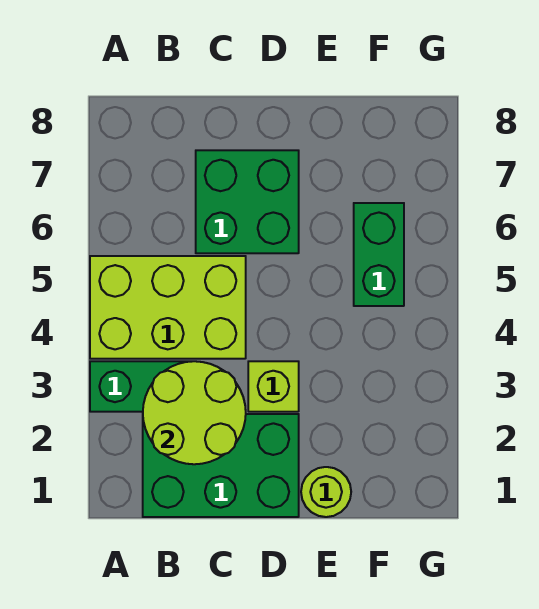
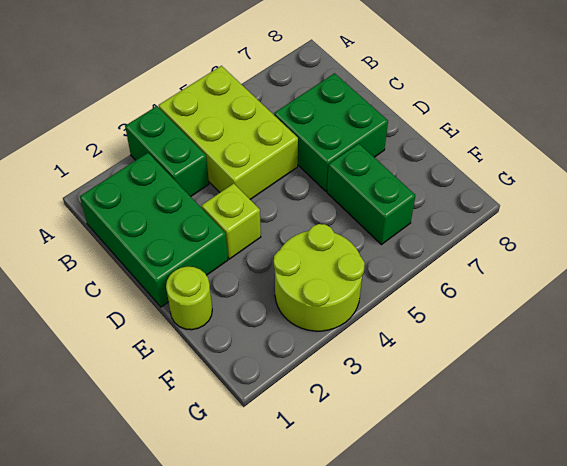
lime 2x2 round brick [143,361,246,464] -> lime 2x2 round brick moved to [274,224,365,331]
green 1x2 brick [354,203,404,306] -> green 1x2 brick turned to [327,143,415,245]

